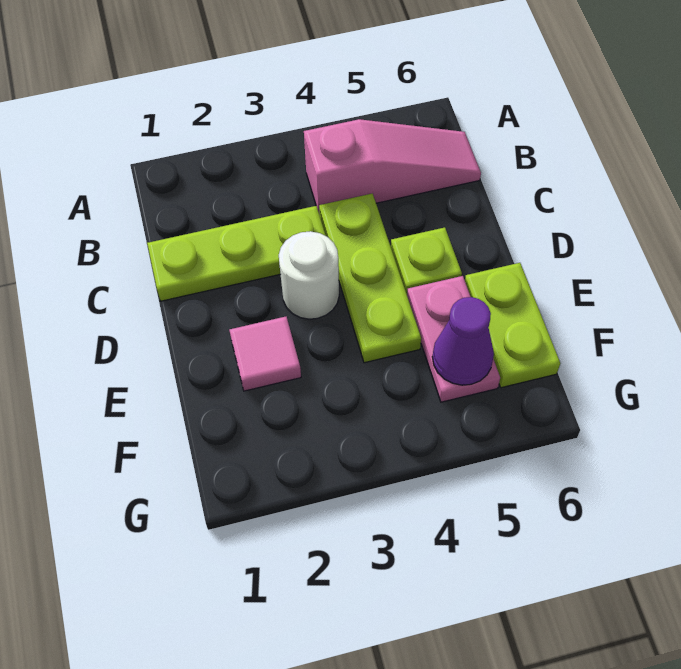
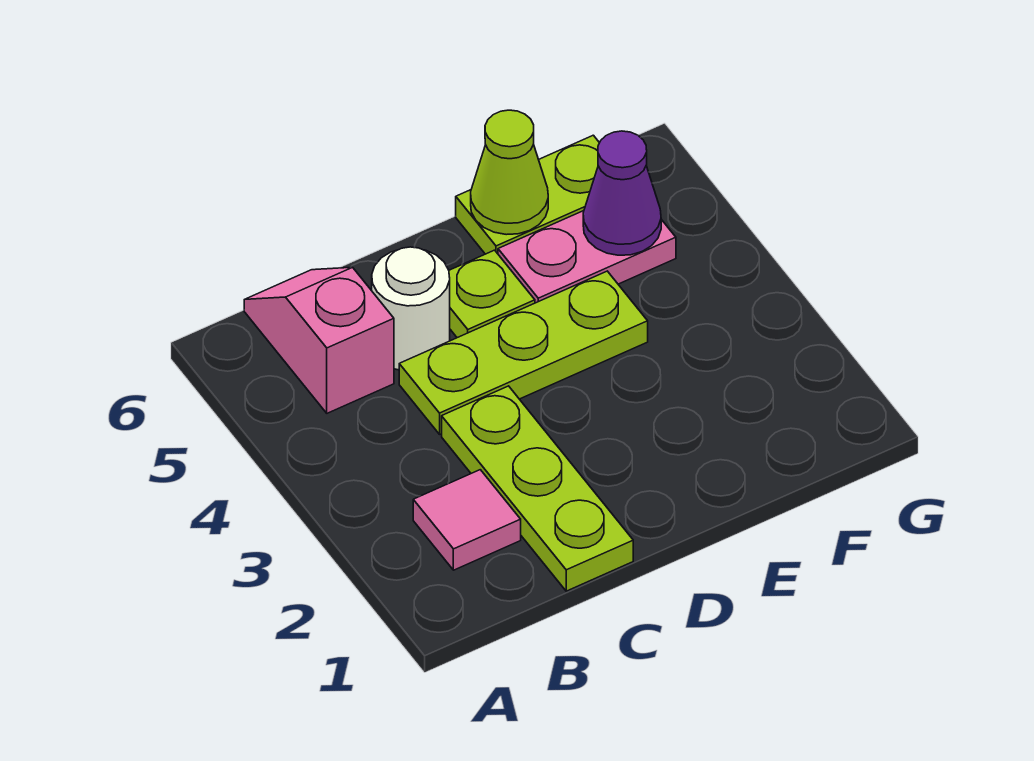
pink 1x3 slope [304,119,481,215] -> pink 1x2 slope [244,267,394,413]
white 1x1 round brick [279,231,339,319] -> white 1x1 round brick moved to [372,247,450,370]
pink 1x1 tile [229,317,301,391] -> pink 1x1 tile moved to [413,470,521,570]
none -> lime 1x1 cone [471,110,548,235]

